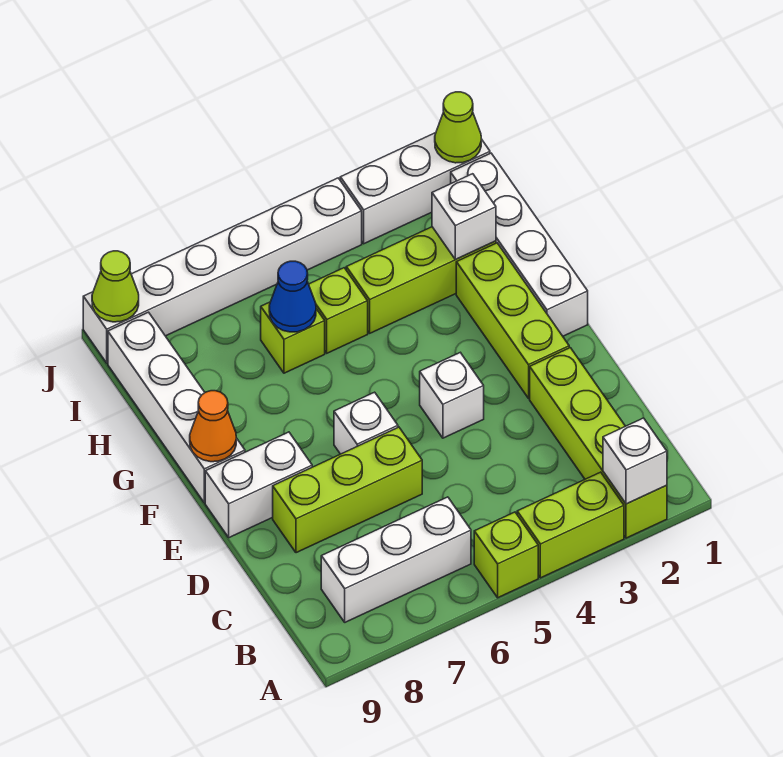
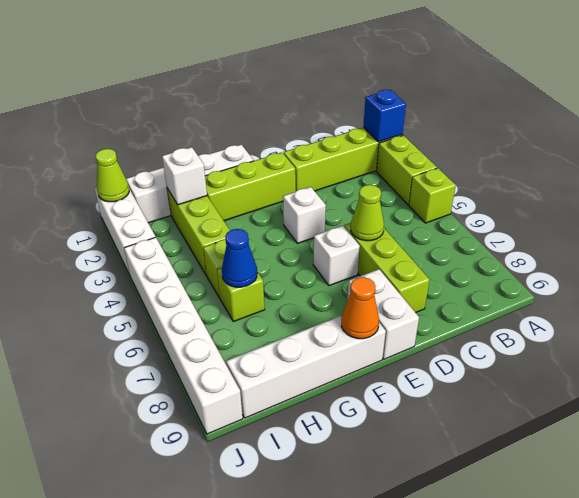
white 1x1 brick [603,418,667,504] -> blue 1x1 brick [363,90,406,142]
white 1x3 brick [321,497,471,622] -> none
lime 1x1 cone [92,251,139,322] -> lime 1x1 cone moved to [351,185,384,241]

